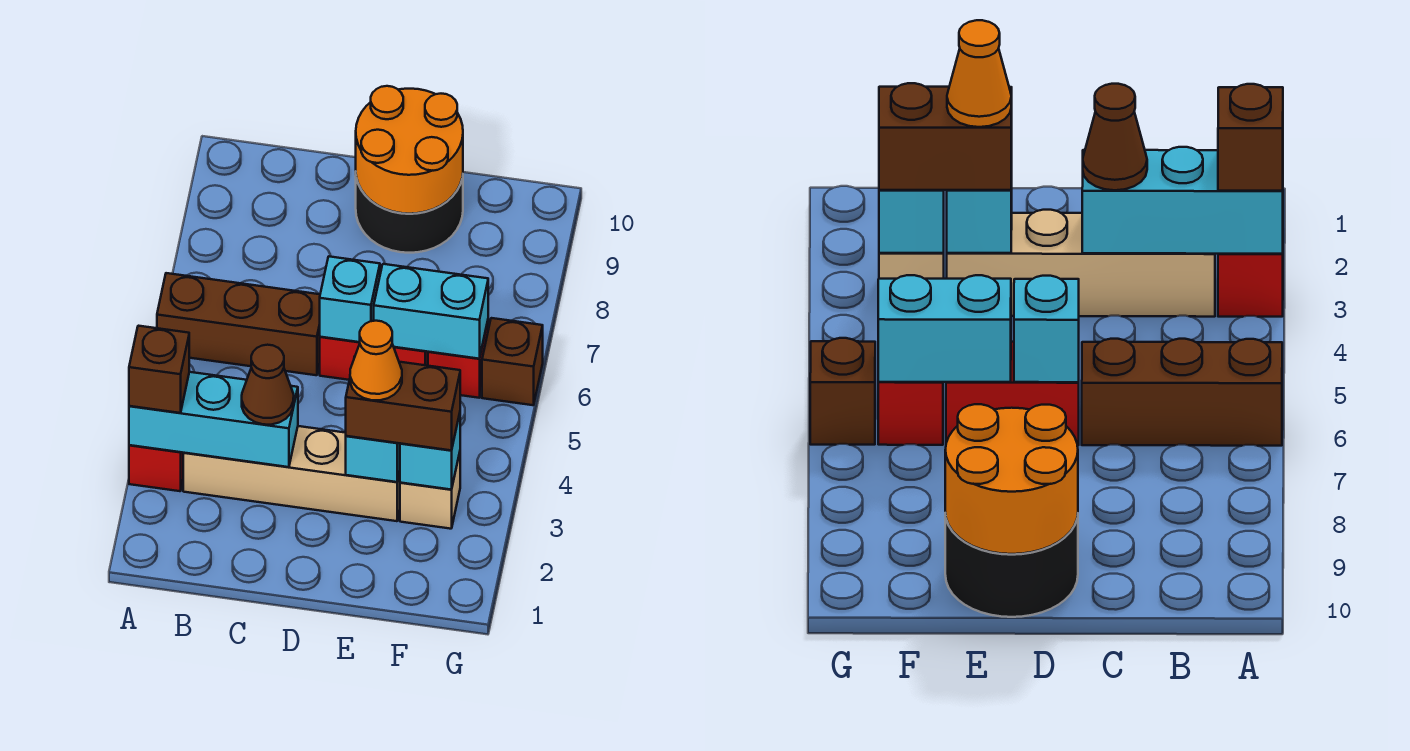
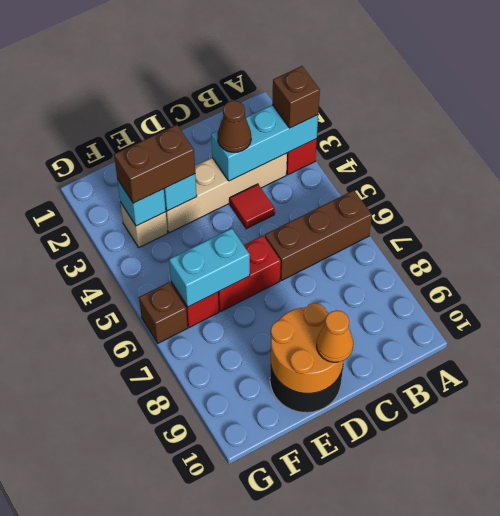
none -> red 1x1 tile [230,184,275,229]
cyan 1x1 brick [320,257,380,342] -> none
orange 1x1 cone [350,321,402,400] -> orange 1x1 cone moved to [317,310,353,362]

